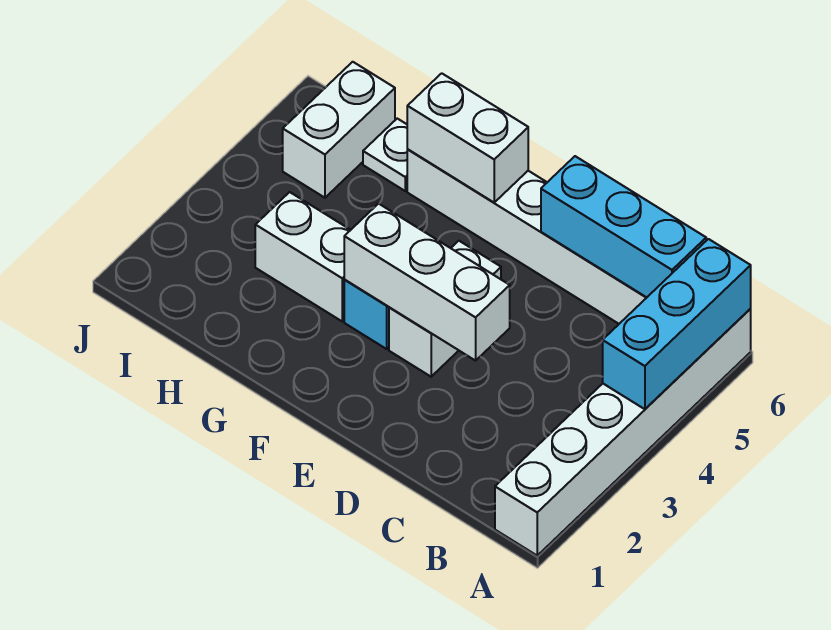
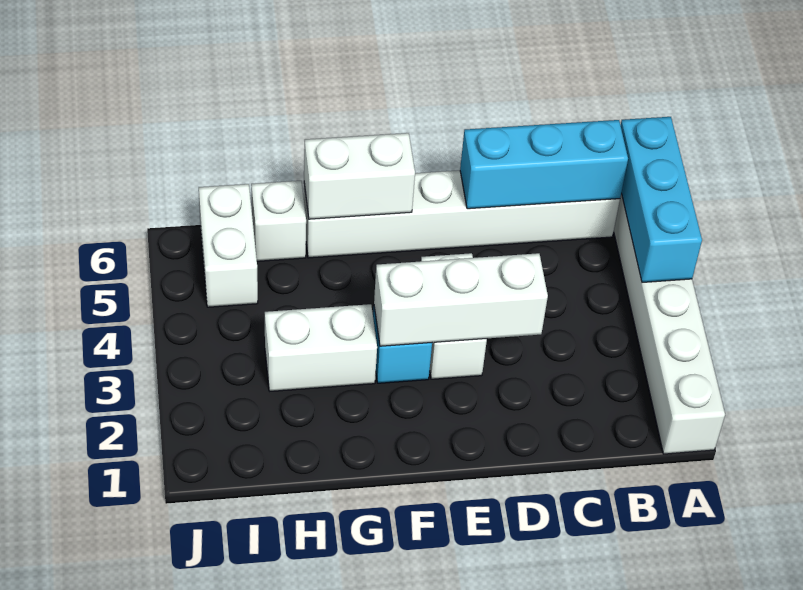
white 1x1 plate [363,119,408,191] -> white 1x1 brick [251,181,306,261]

